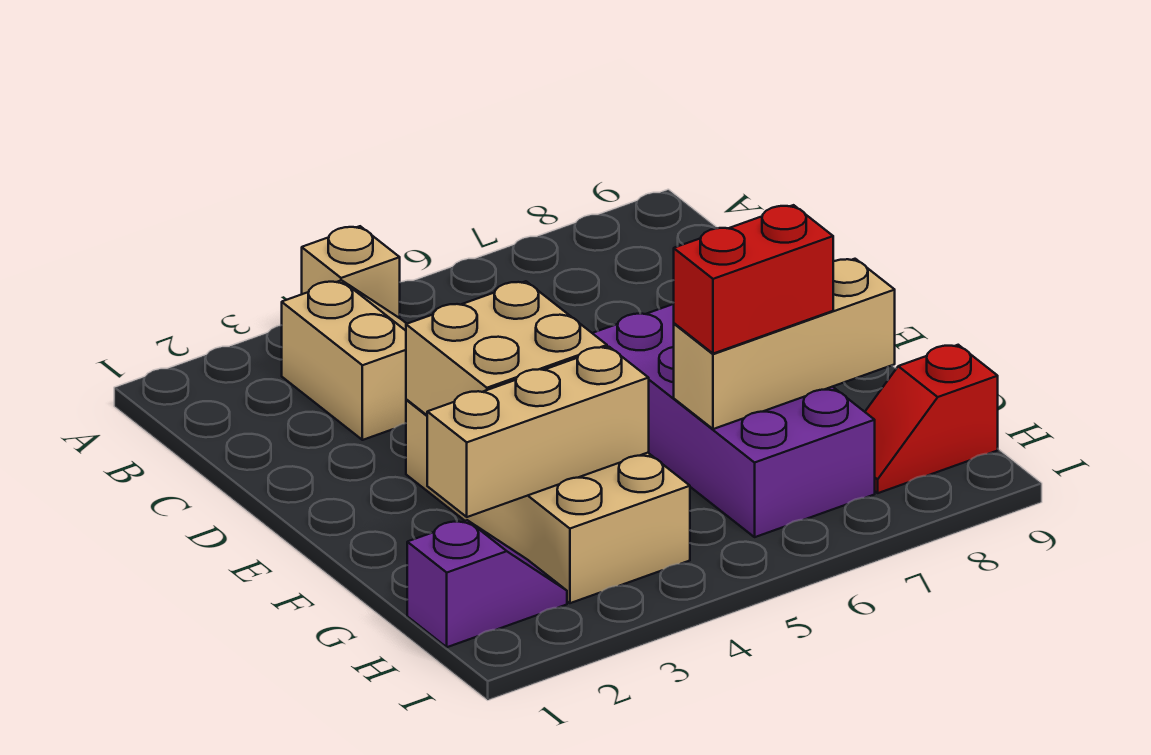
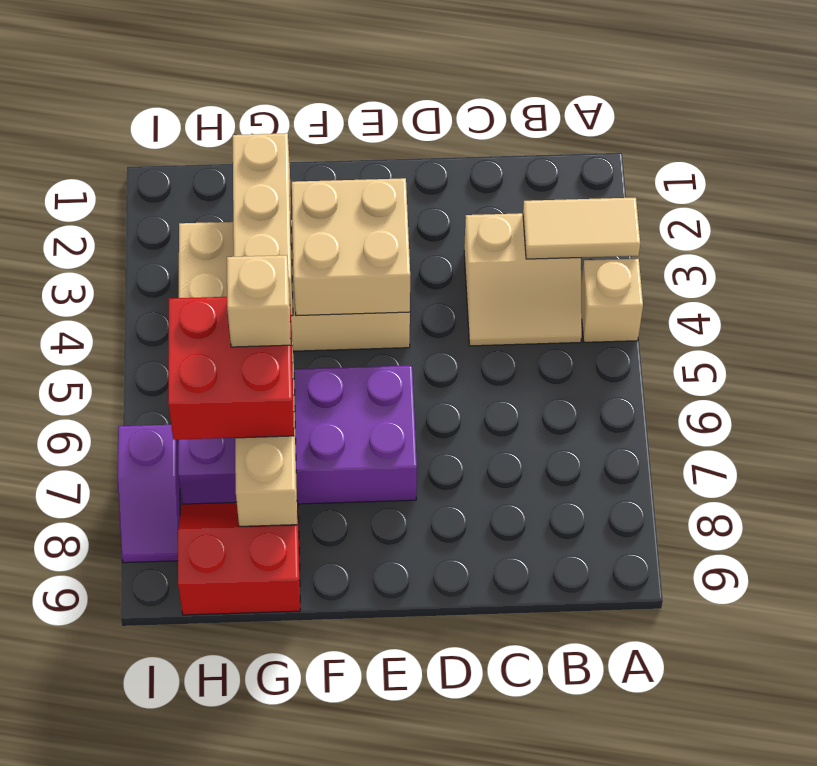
none -> tan 1x2 tile [523,198,640,259]
red 1x2 brick [674,205,833,354] -> red 2x2 brick [168,297,294,440]
none -> tan 1x1 brick [227,255,291,347]
purple 1x2 slope [407,520,567,647] -> purple 1x2 slope moved to [118,425,180,563]
red 1x2 slope [865,345,998,493] -> red 2x2 slope [178,501,300,615]

